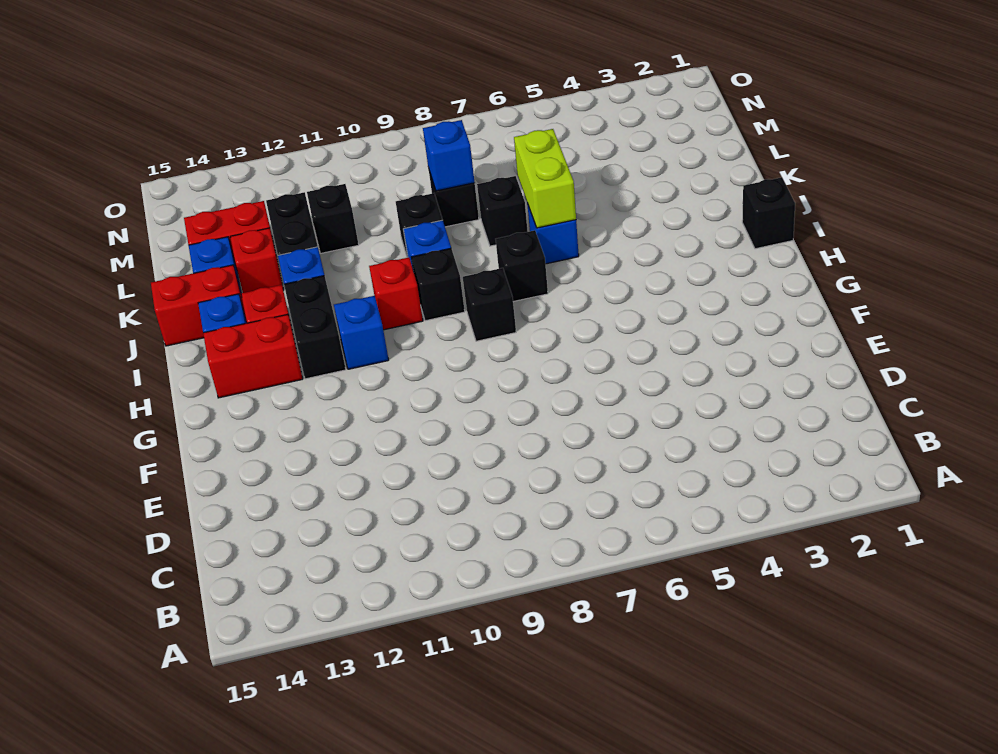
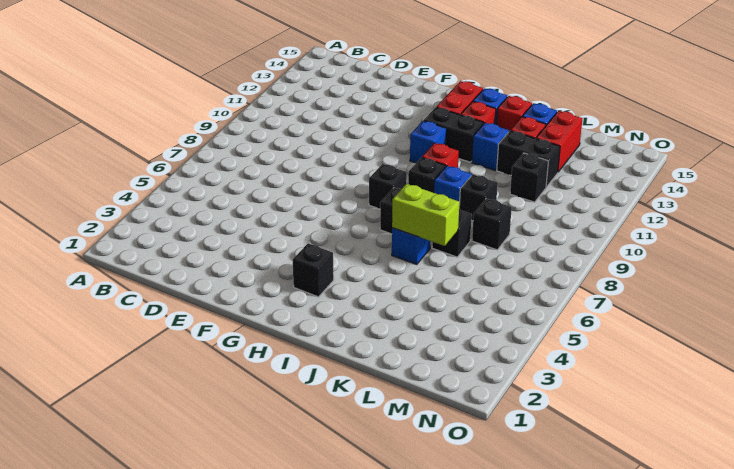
black 1x1 brick [742,177,795,249] -> black 1x1 brick moved to [292,243,334,297]
red 1x2 brick [151,265,247,346] -> red 1x1 brick [496,96,532,131]
blue 1x1 brick [423,120,475,191] -> none

